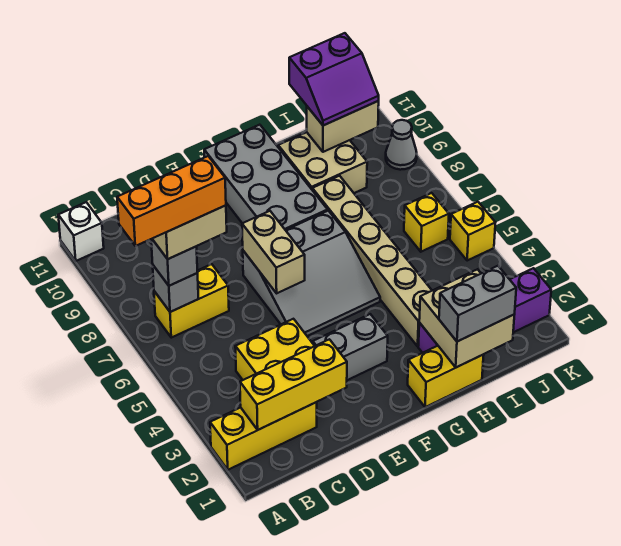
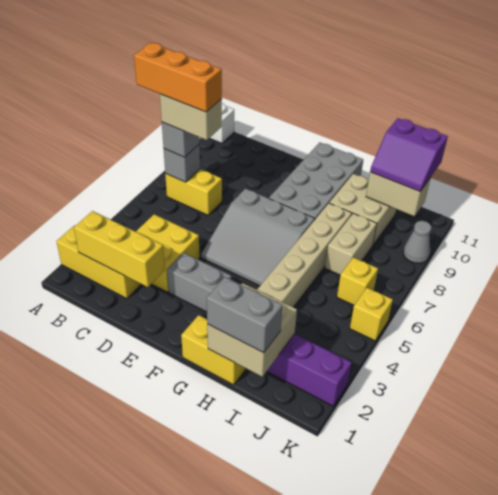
tan 1x2 brick [242,211,305,293] -> tan 1x2 brick moved to [325,213,377,275]

